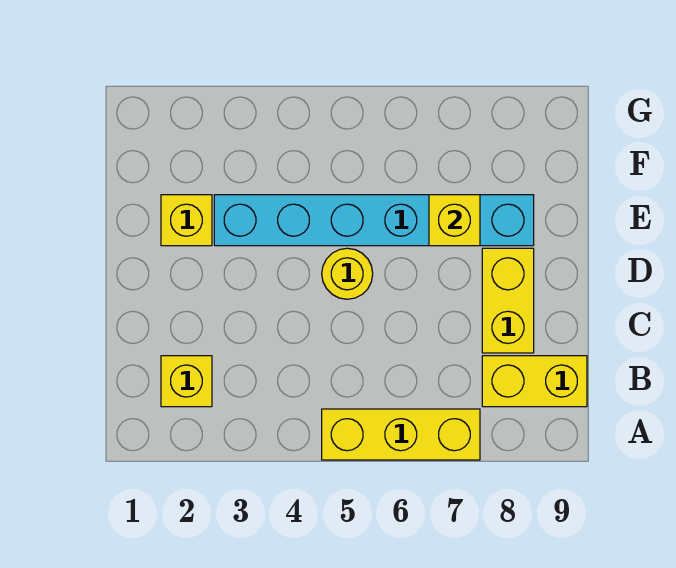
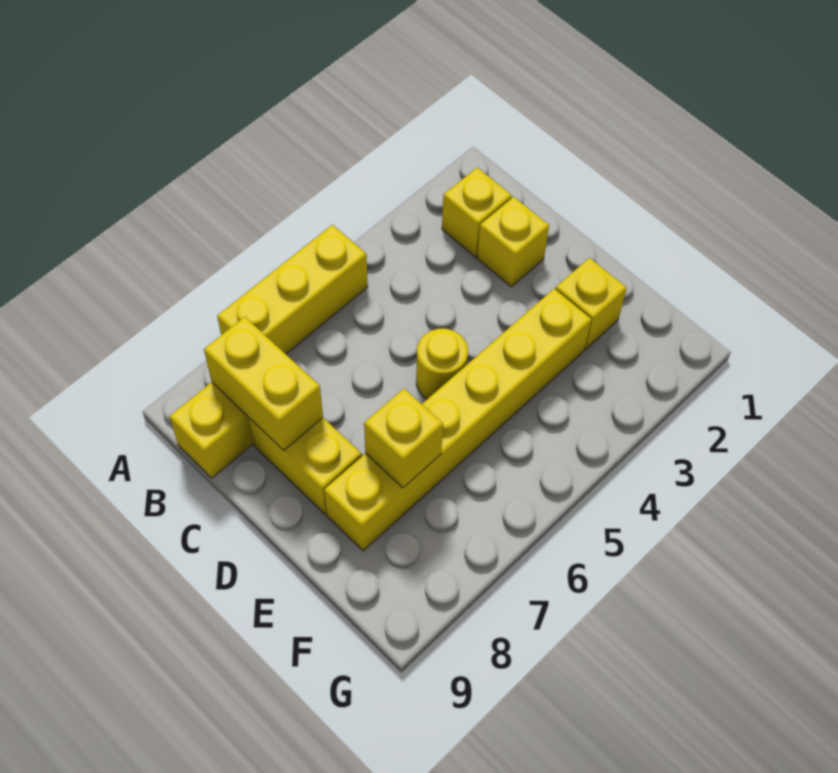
none -> yellow 1x2 brick [204,317,323,450]
none -> yellow 1x1 brick [477,197,549,287]
cyan 1x6 brick [214,195,534,246] -> yellow 1x6 brick [324,289,591,551]

